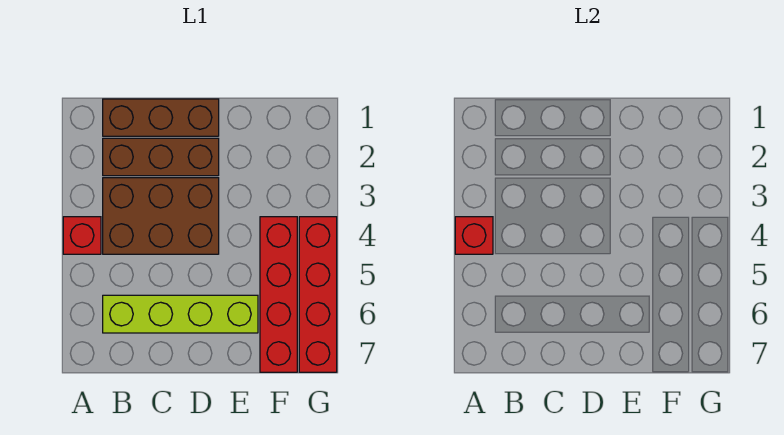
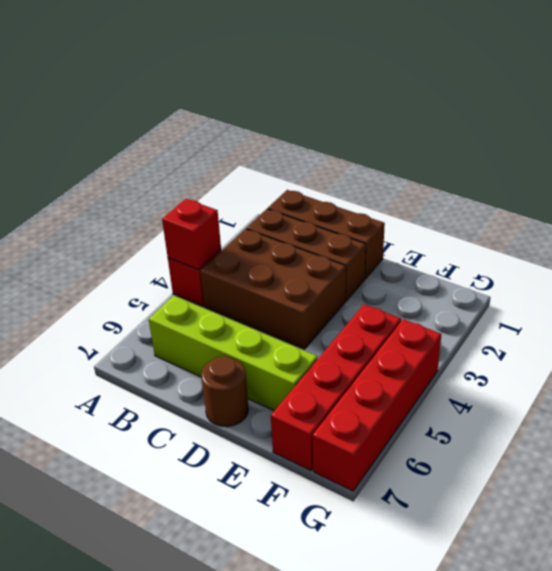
none -> brown 1x1 round brick [201,356,249,427]

